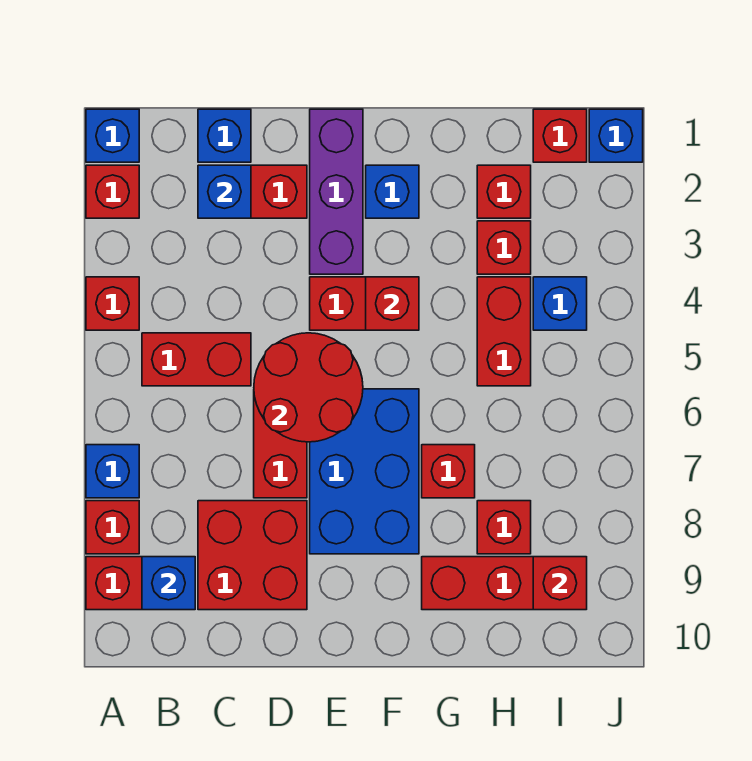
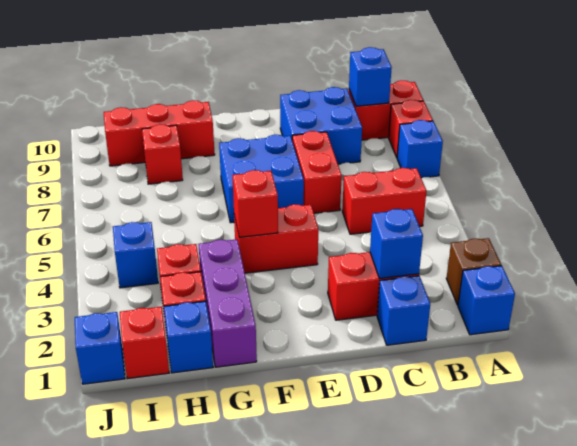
red 1x1 brick [86,165,139,218] -> brown 1x1 brick [446,238,501,305]
red 1x1 brick [86,277,139,330] -> none
red 2x2 brick [198,501,307,610] -> blue 2x2 brick [280,87,362,164]
red 2x2 round brick [254,333,363,442] -> none
purple 1x3 brick [310,109,363,274] -> purple 1x3 brick moved to [198,239,257,367]
blue 2x3 brick [310,389,419,554] -> blue 2x2 brick [219,135,304,223]
blue 1x1 brick [366,165,419,218] -> blue 1x1 brick moved to [164,301,213,373]
red 1x1 brick [422,445,475,498] -> none
red 1x2 brick [477,277,531,386] -> none
red 1x1 brick [533,557,587,610] -> none

